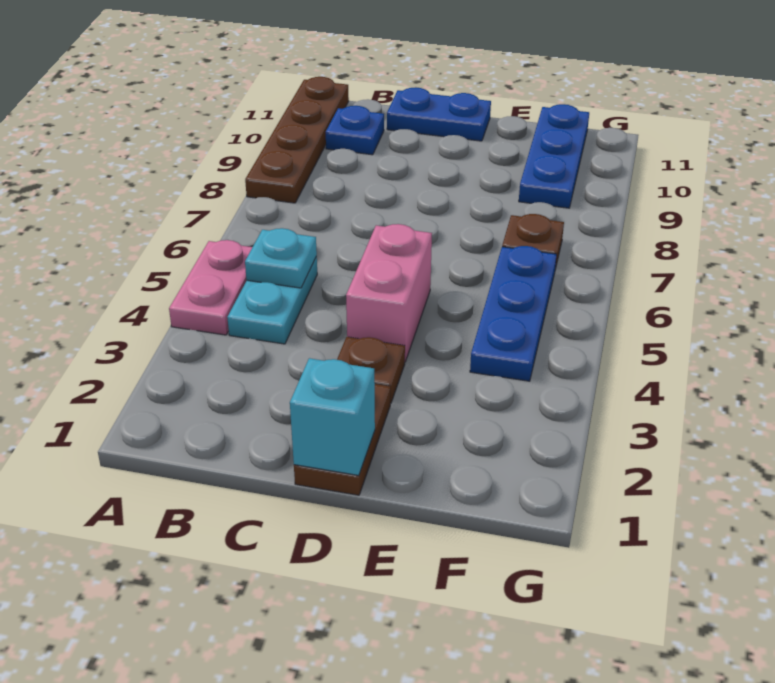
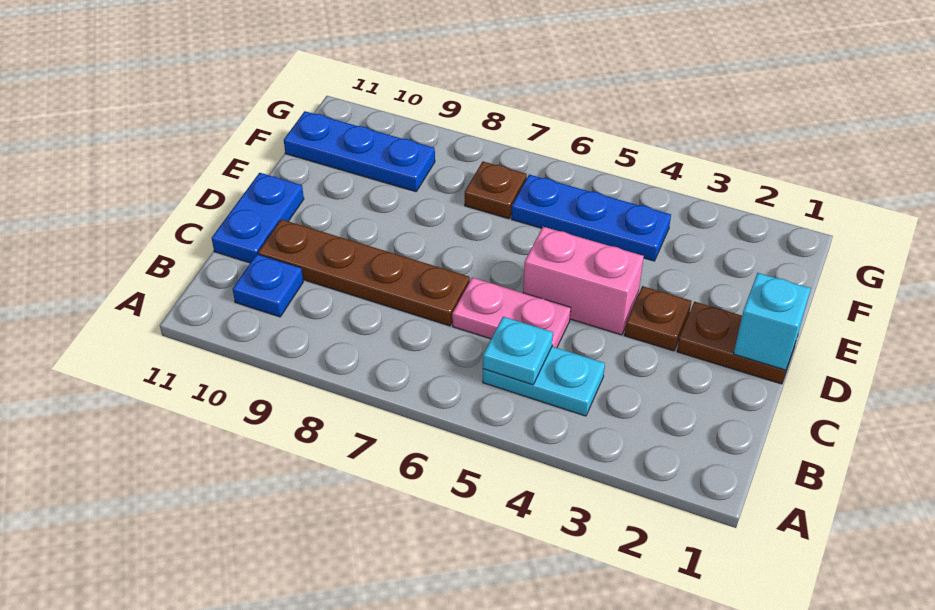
pink 1x2 plate [169,240,252,335] -> pink 1x2 plate moved to [452,277,571,348]
brown 1x4 plate [245,77,349,203] -> brown 1x4 plate moved to [258,219,470,326]

